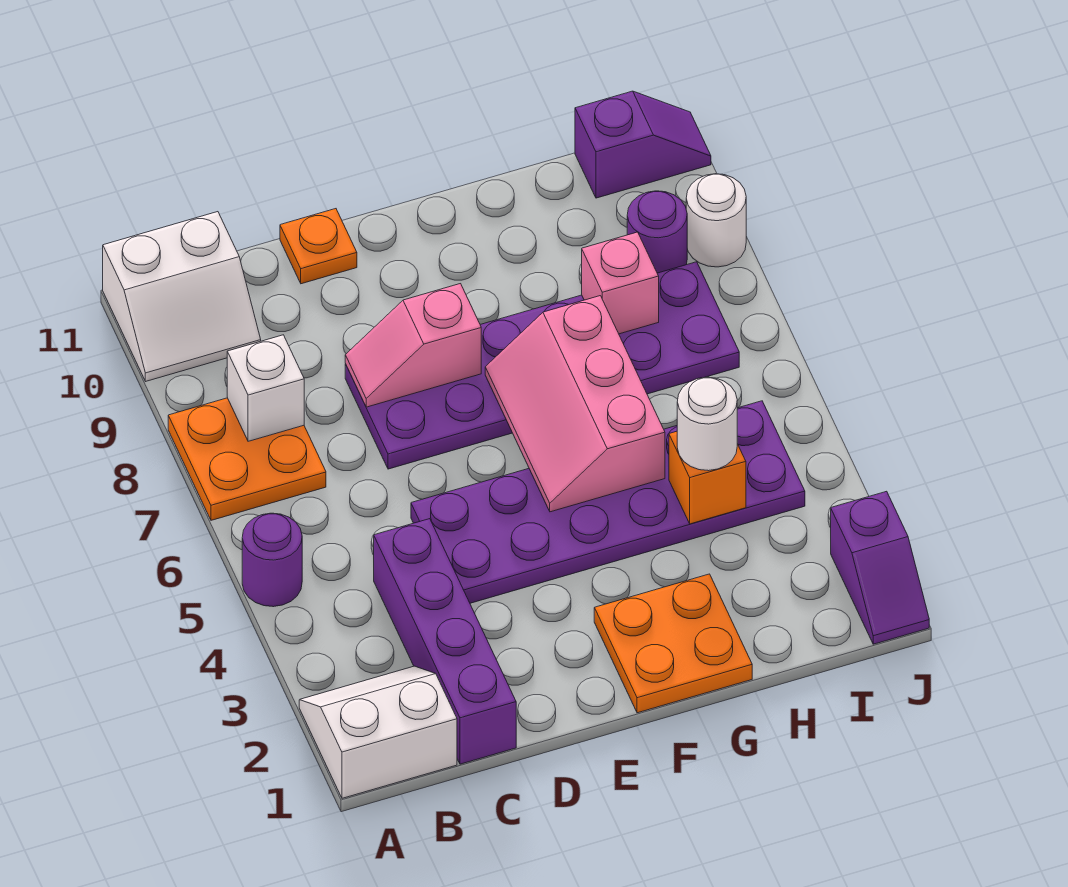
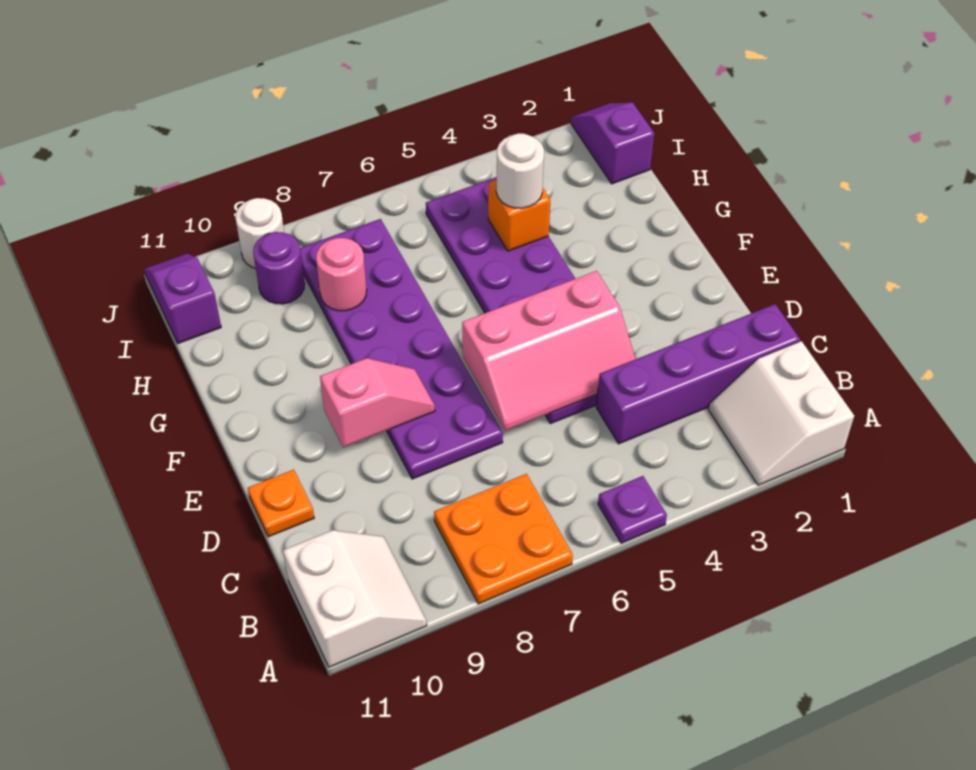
purple 1x1 round brick [242,513,302,607] -> purple 1x1 plate [598,476,667,543]
white 1x1 brick [227,335,304,441] -> none
pink 1x2 slope [345,284,481,407] -> pink 1x2 slope turned to [320,358,435,447]
orange 2x2 plate [594,574,752,713] -> none
pink 2x3 slope [485,296,665,512] -> pink 2x3 slope moved to [462,271,636,431]
pink 1x1 brick [582,232,659,334] -> pink 1x1 round brick [316,238,367,311]
purple 1x2 slope [831,491,929,644] -> purple 1x2 slope turned to [571,103,654,184]

